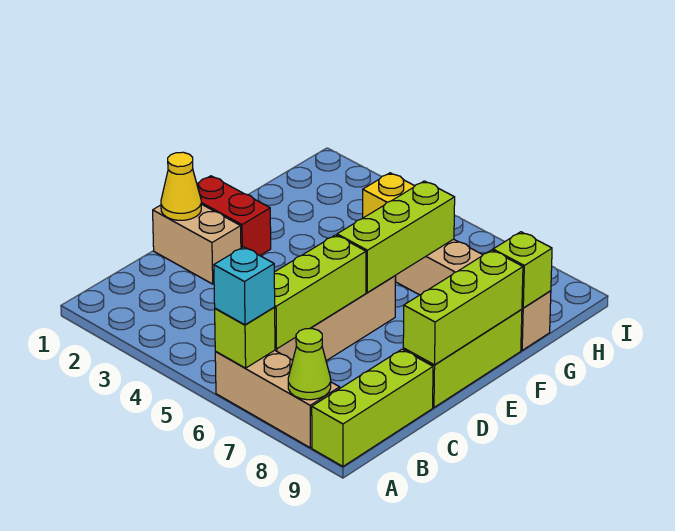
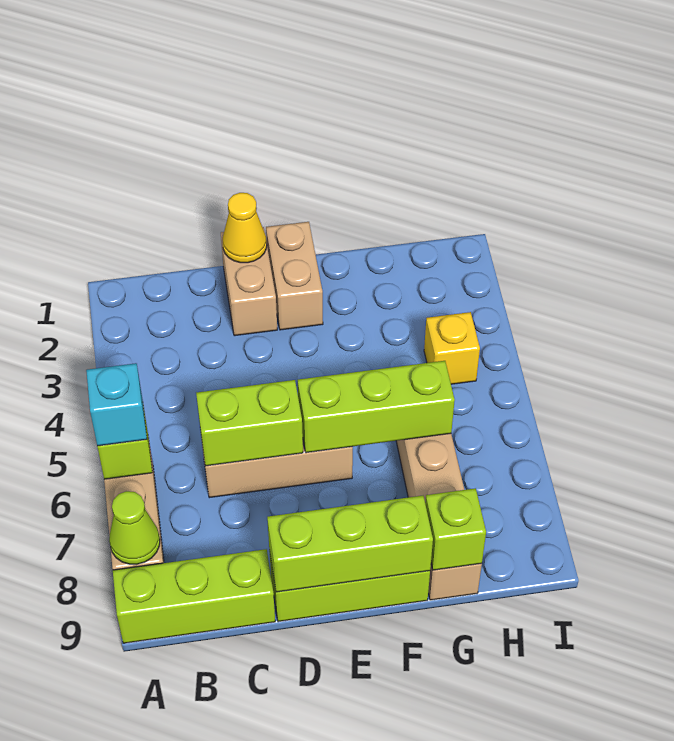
lime 1x3 brick [274,235,366,349] -> lime 1x2 brick [196,380,303,466]
red 1x2 brick [197,176,271,255] -> tan 1x2 brick [266,222,323,330]

